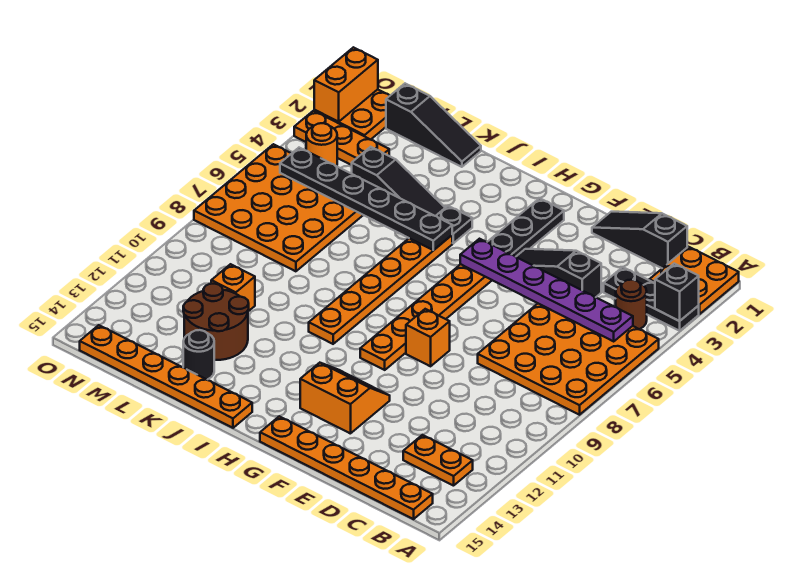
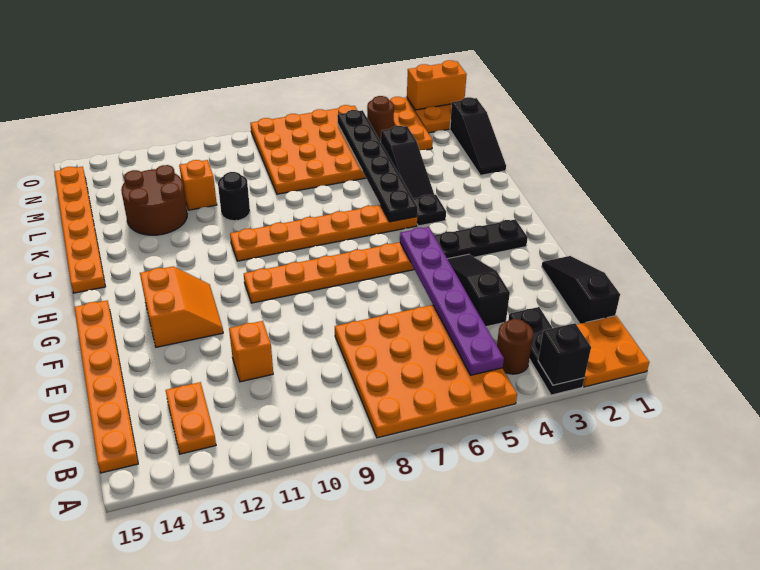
orange 1x1 brick [406,309,450,366] -> orange 1x1 brick moved to [229,321,273,382]
black 1x1 round brick [183,330,214,380] -> black 1x1 round brick moved to [218,172,250,221]
orange 1x1 round brick [306,123,337,166] -> brown 1x1 round brick [367,96,394,141]

